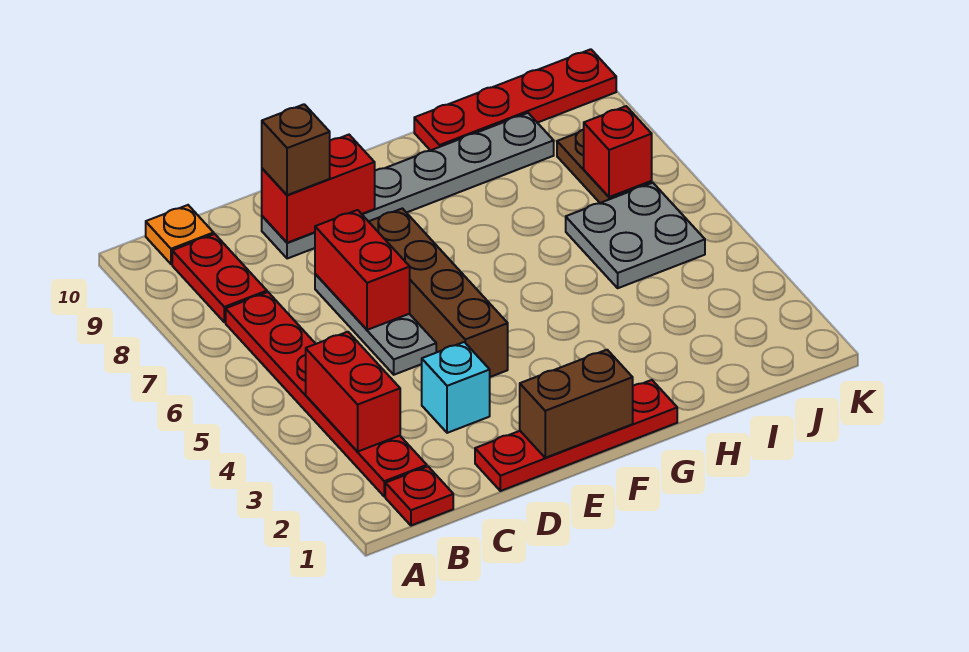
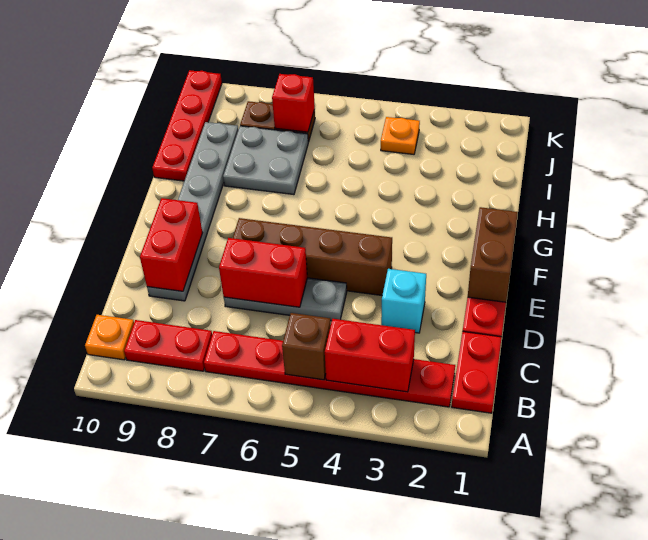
red 1x1 plate [385,467,453,526] -> red 1x2 plate [452,331,502,413]
brown 1x1 brick [262,104,330,195] -> brown 1x1 brick moved to [282,313,331,380]
grey 2x2 plate [566,183,705,288] -> grey 2x2 plate moved to [223,126,308,195]
none -> orange 1x1 plate [381,117,420,154]

